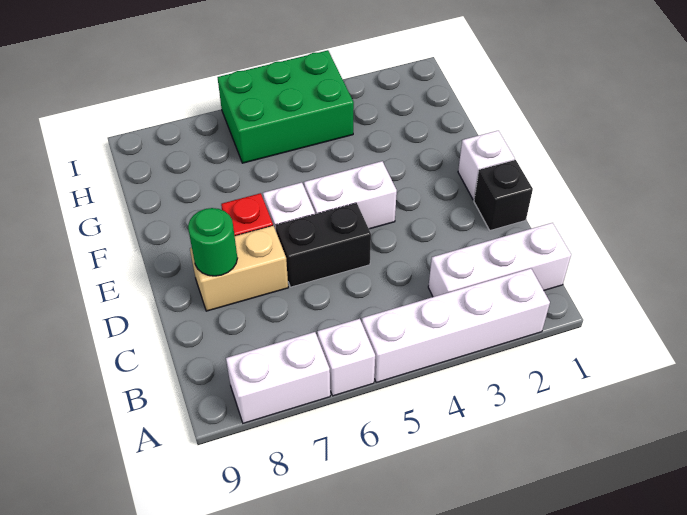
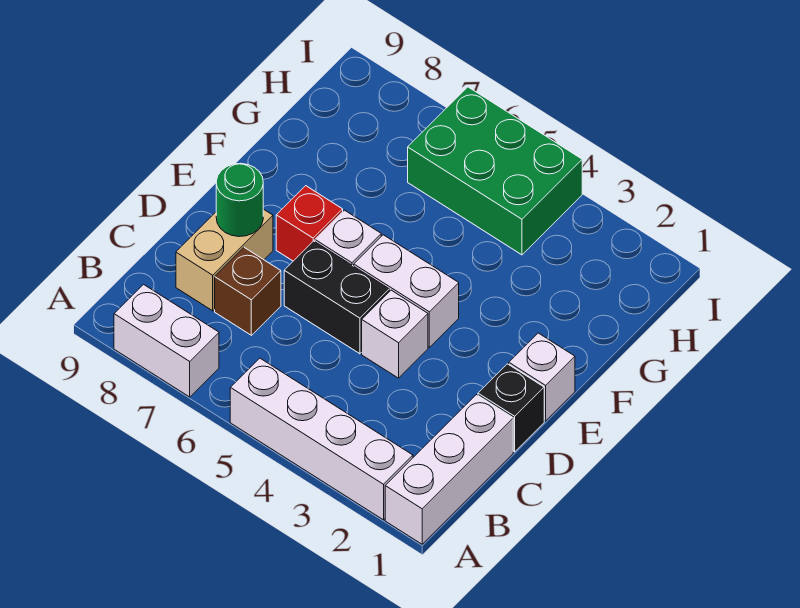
white 1x1 brick [317,319,375,396] -> white 1x1 brick moved to [362,290,428,378]
white 1x3 brick [428,223,571,297] -> white 1x3 brick turned to [385,395,513,544]
none -> brown 1x1 brick [215,248,281,335]
tan 1x2 brick [190,226,288,311] -> tan 1x2 brick turned to [176,209,273,311]

